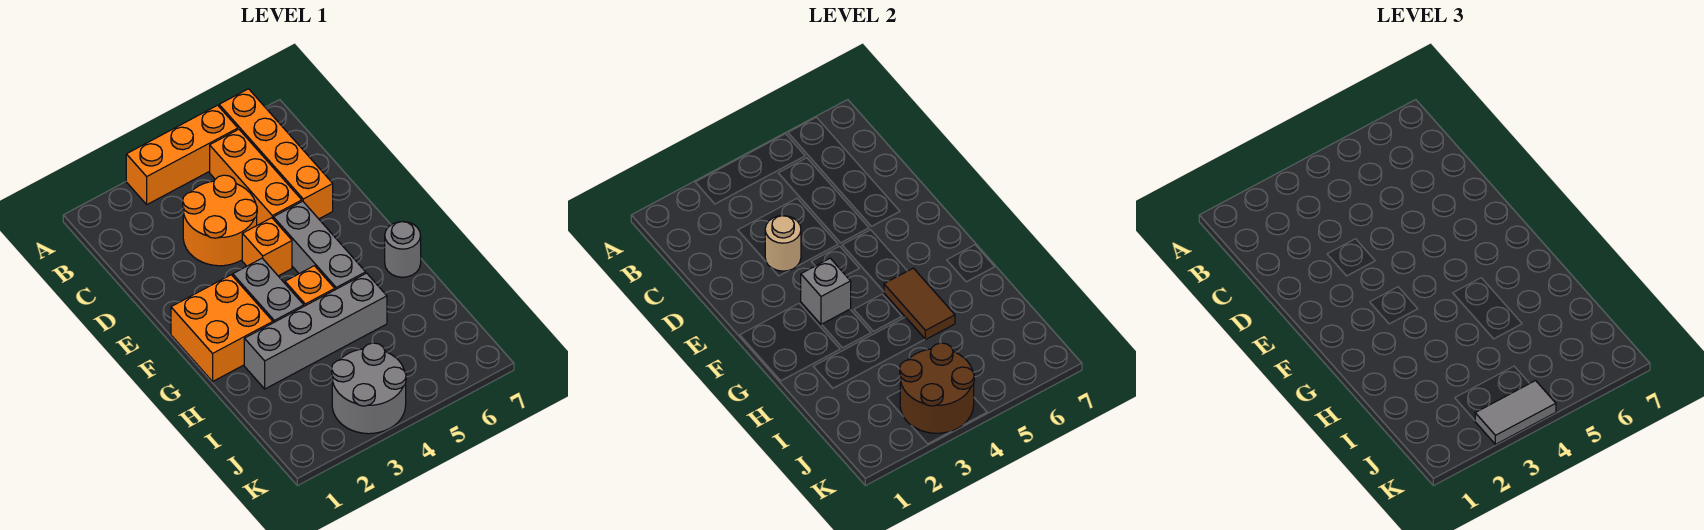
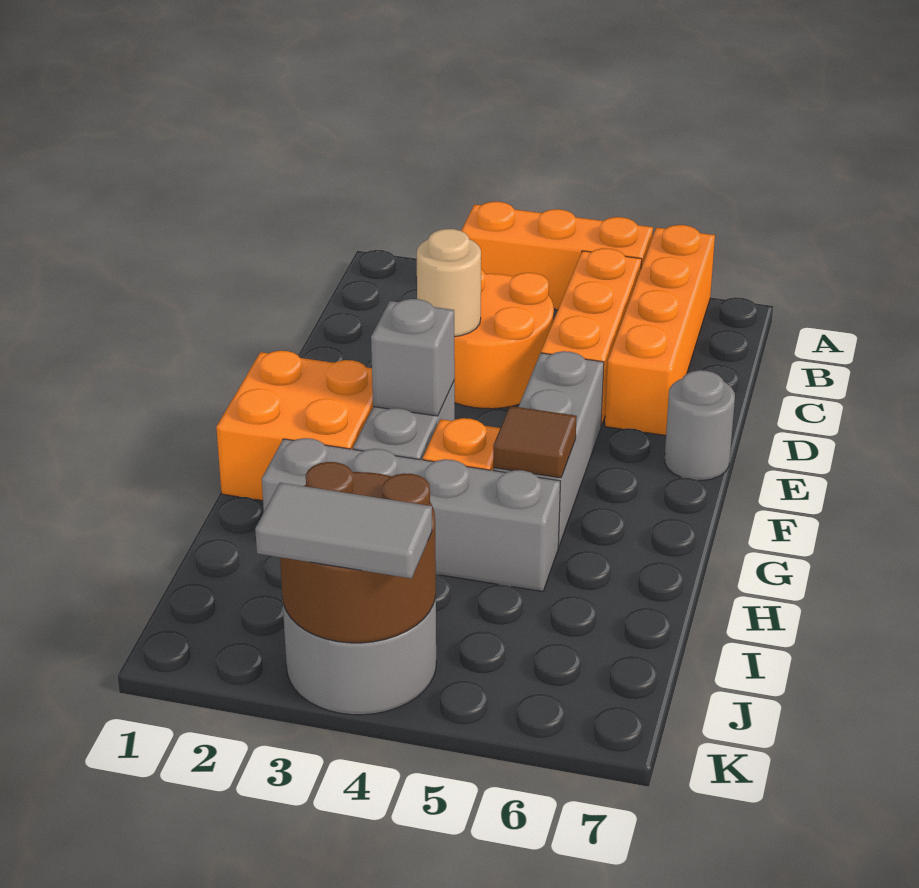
orange 1x1 brick [242,218,292,276] -> none
brown 1x2 tile [884,268,955,340] -> brown 1x1 tile [493,406,577,478]
grey 1x1 round brick [385,222,421,277] -> grey 1x1 round brick moved to [665,370,735,481]

